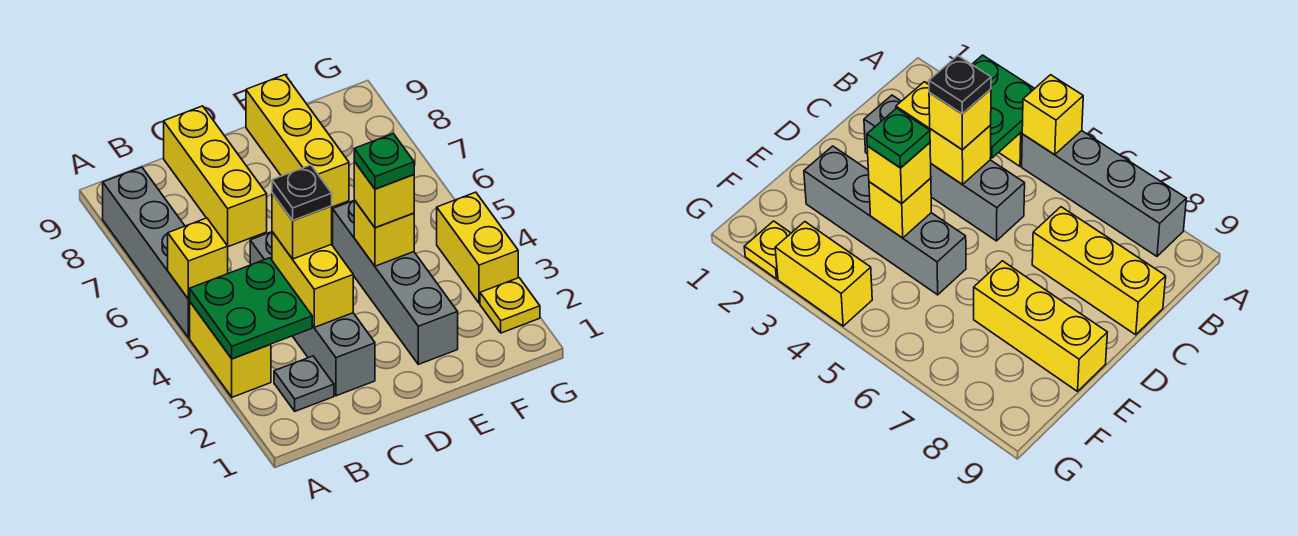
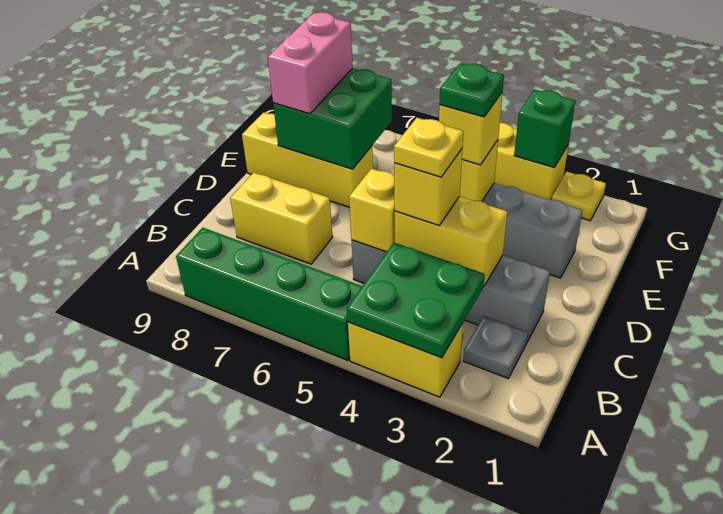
grey 1x4 brick [103,167,190,338] -> green 1x4 brick [176,228,362,360]
yellow 1x1 brick [168,218,228,299] -> yellow 1x1 brick moved to [349,169,395,252]
black 1x1 plate [272,165,332,220] -> yellow 1x1 plate [394,118,463,177]
yellow 1x3 brick [164,106,267,247] -> yellow 1x2 brick [230,173,333,264]
none -> green 2x2 brick [273,68,392,169]
none -> pink 1x2 brick [268,12,353,114]
none -> green 1x1 brick [514,90,576,167]

